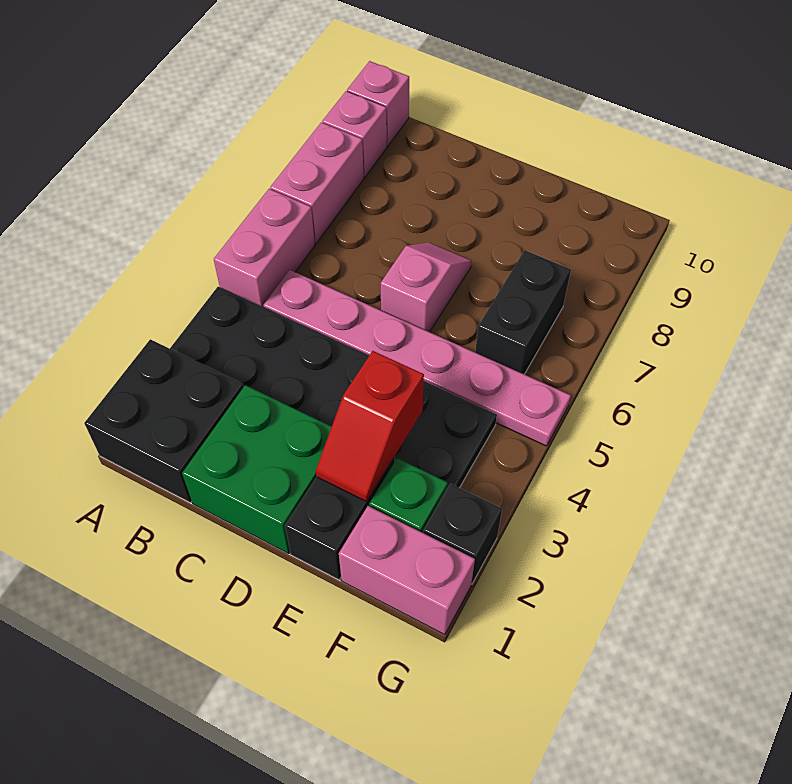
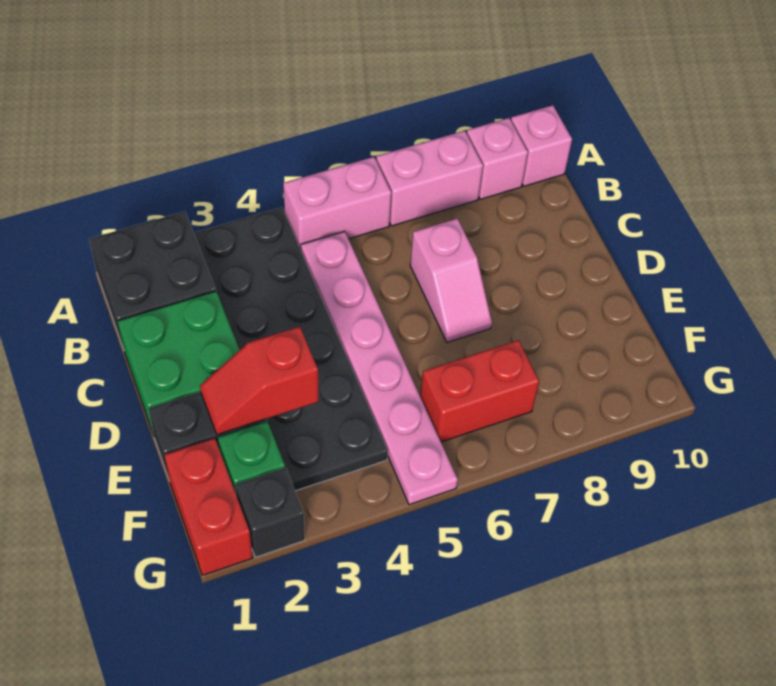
pink 1x2 slope [381,243,471,332] -> pink 1x2 slope turned to [410,219,492,343]
pink 1x2 brick [339,506,475,635] -> red 1x2 brick [164,438,253,575]
black 1x2 brick [475,250,571,374] -> red 1x2 brick [420,340,539,442]

